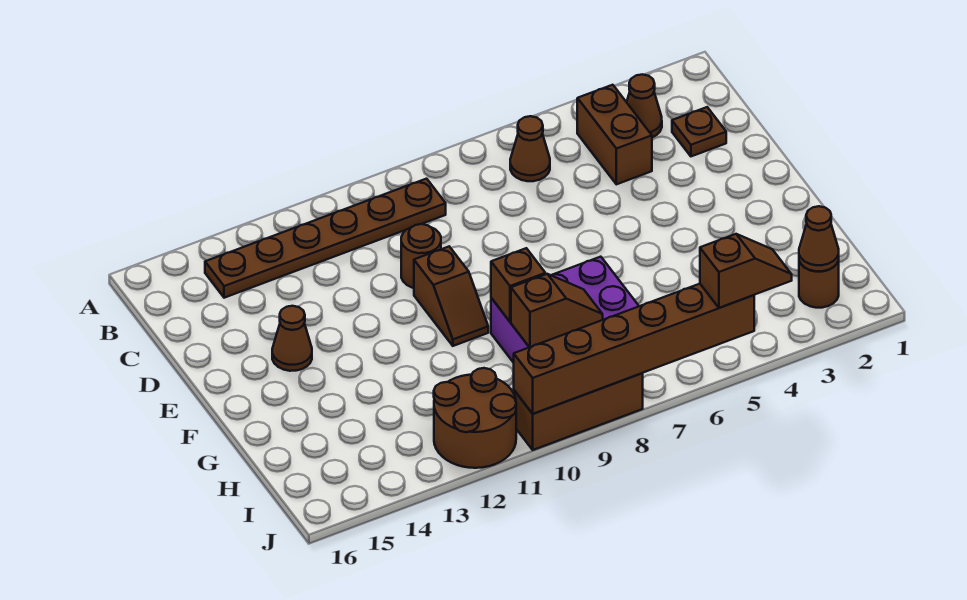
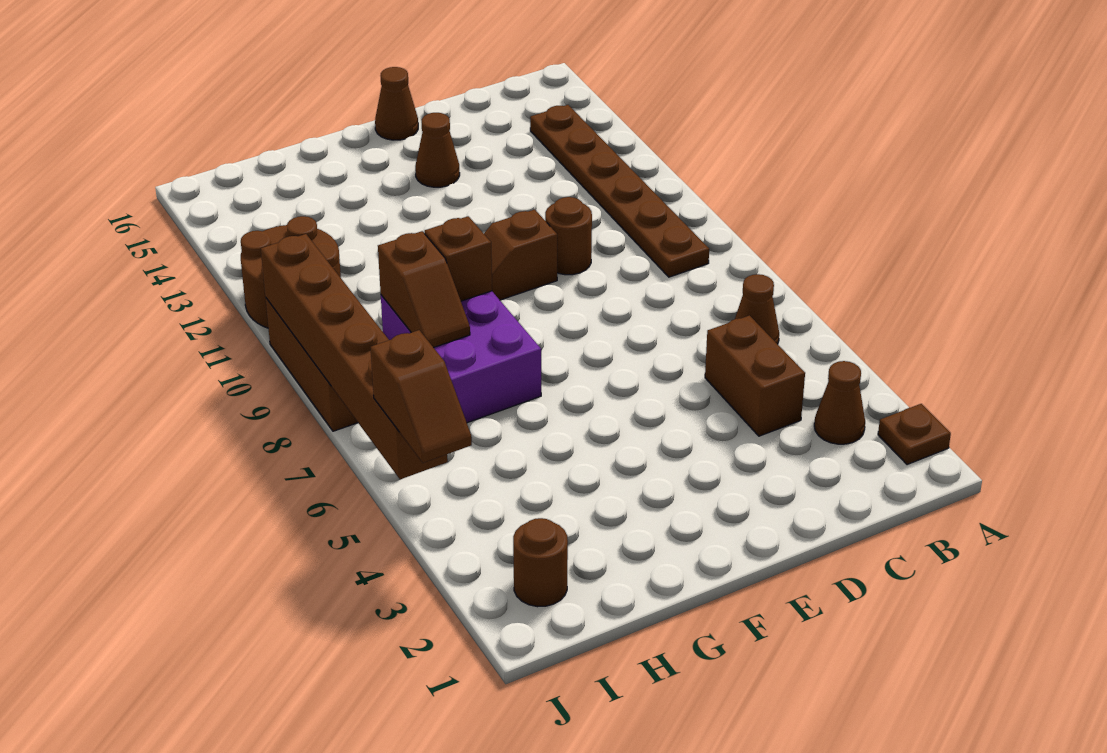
brown 1x2 brick [577,85,652,184] -> brown 1x2 brick turned to [705,315,805,436]
brown 1x1 plate [672,107,726,156] -> brown 1x1 plate moved to [878,404,951,465]
brown 1x1 cone [799,206,839,271] -> brown 1x1 cone moved to [375,67,418,140]

